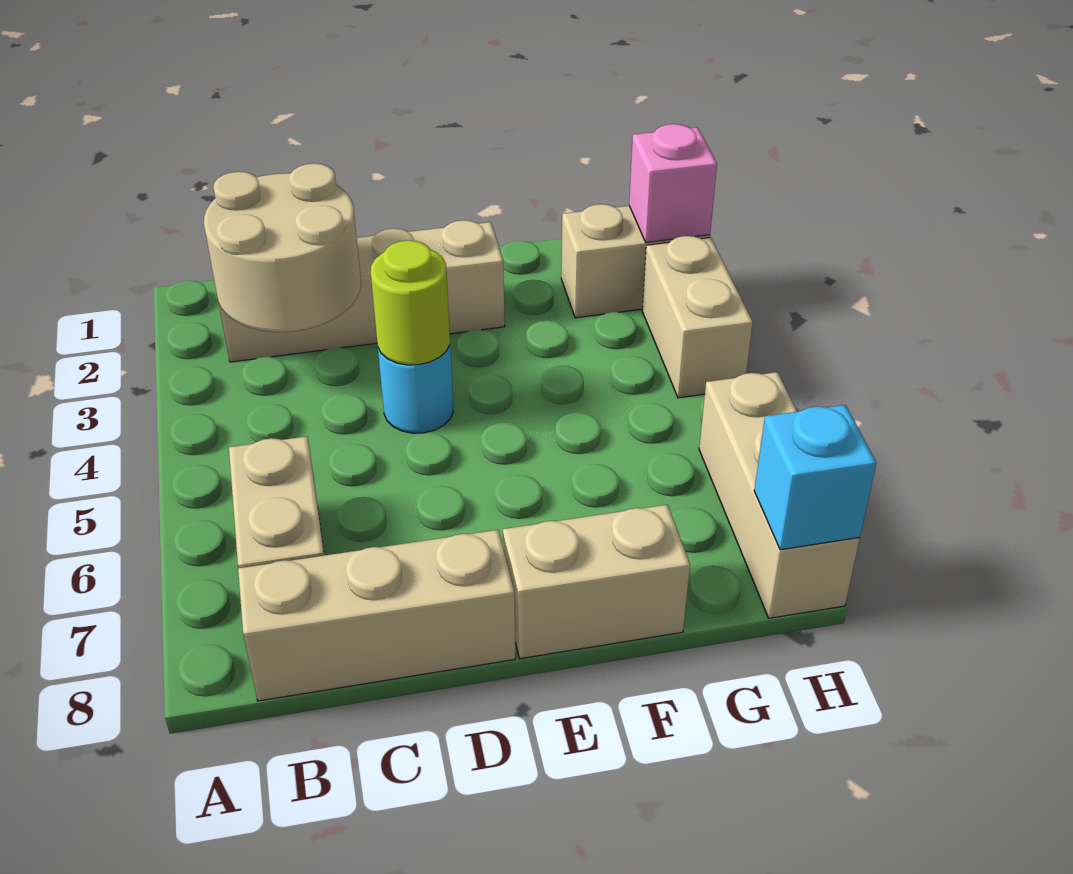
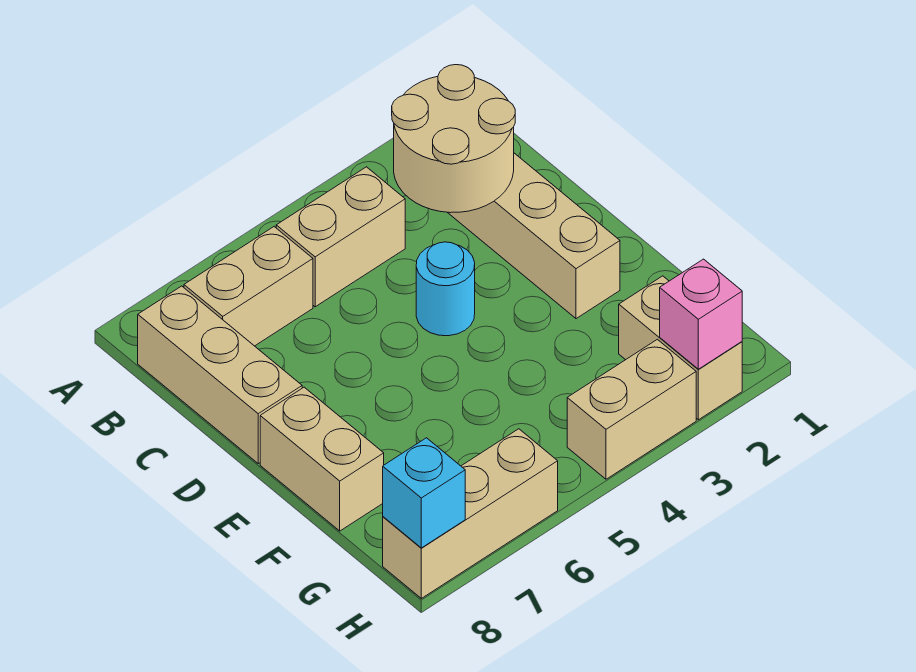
none -> tan 1x2 brick [276,167,405,307]
lime 1x1 round brick [371,240,450,365] -> none

